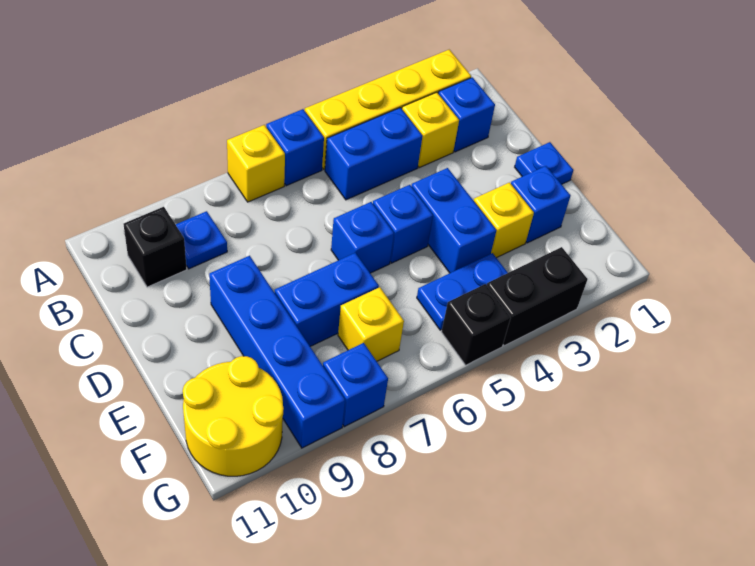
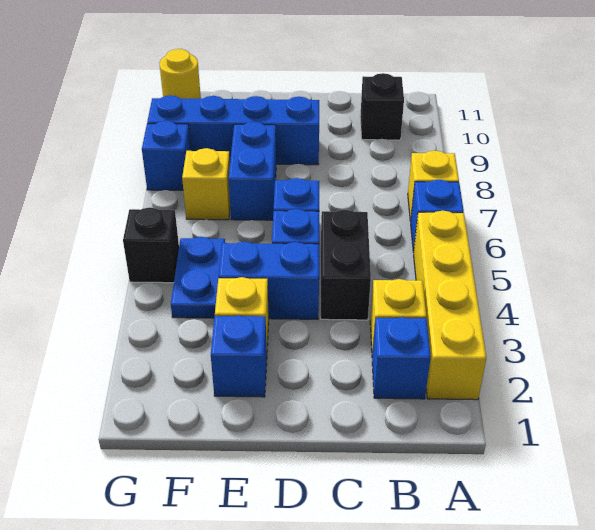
blue 1x2 brick [325,108,423,200] -> none
blue 1x1 plate [176,211,227,269] -> none
blue 1x1 plate [515,142,573,184] -> none
yellow 2x2 round brick [183,356,284,476] -> yellow 1x1 round brick [160,49,201,99]
black 1x2 brick [487,247,587,346] -> black 1x2 brick moved to [321,210,371,320]

